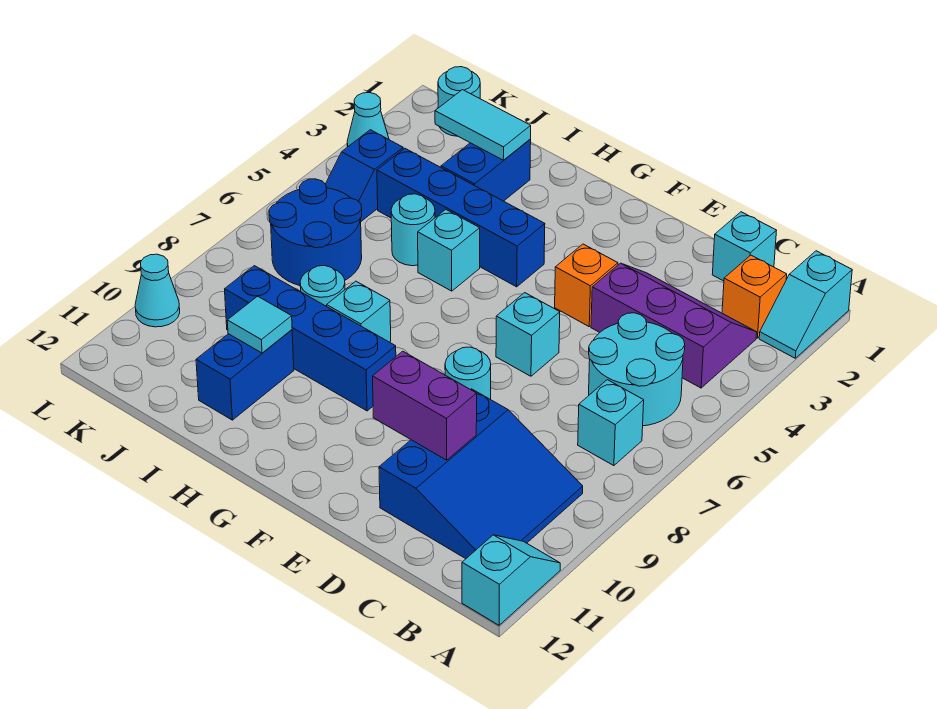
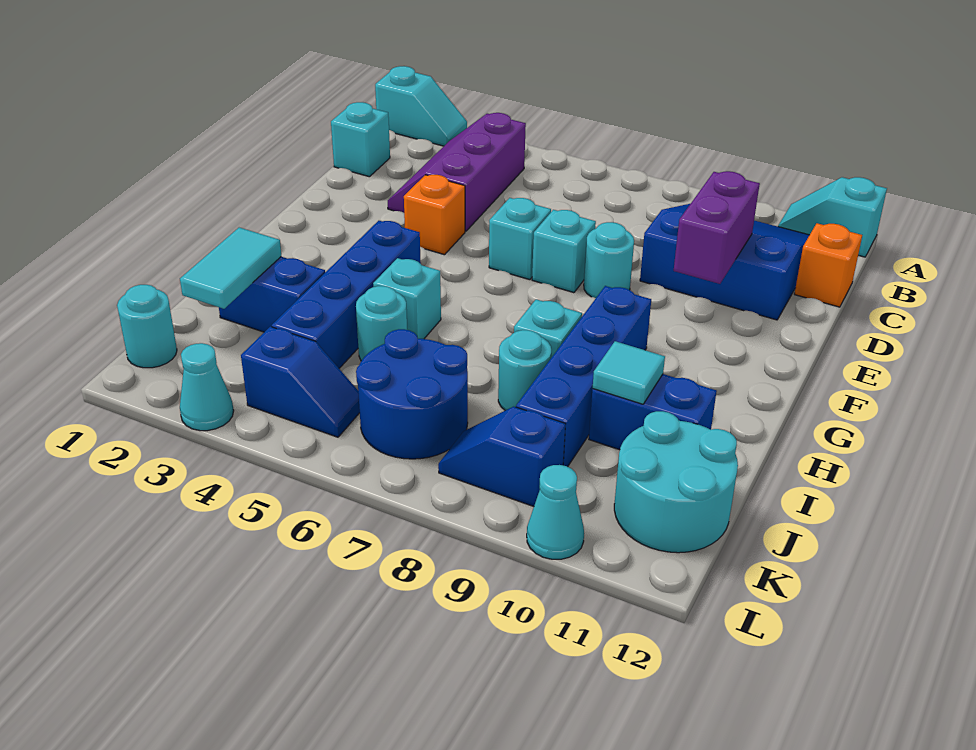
orange 1x1 brick [722,255,787,338] -> orange 1x1 brick moved to [795,223,862,307]
cyan 2x2 round brick [589,313,685,426] -> cyan 2x2 round brick moved to [614,411,738,553]
cyan 1x1 brick [578,380,644,466] -> cyan 1x1 brick moved to [532,210,596,293]
none -> blue 1x2 slope [438,407,565,506]

